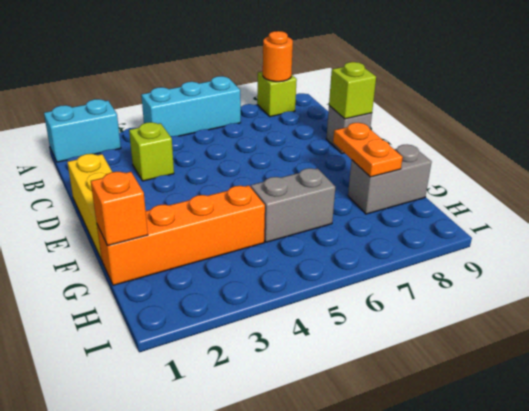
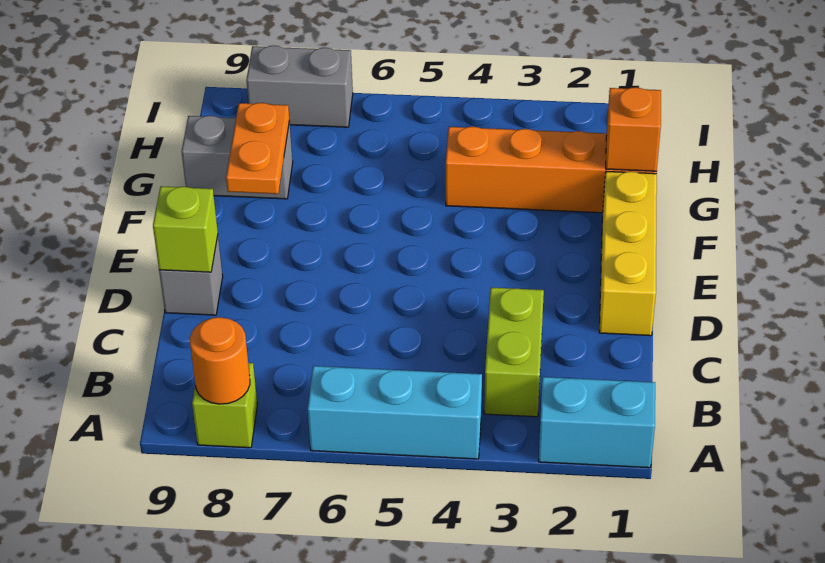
lime 1x1 brick [129,122,174,181] -> lime 1x2 brick [484,288,544,417]
grey 1x2 brick [251,168,335,242] -> grey 1x2 brick moved to [247,46,353,127]

